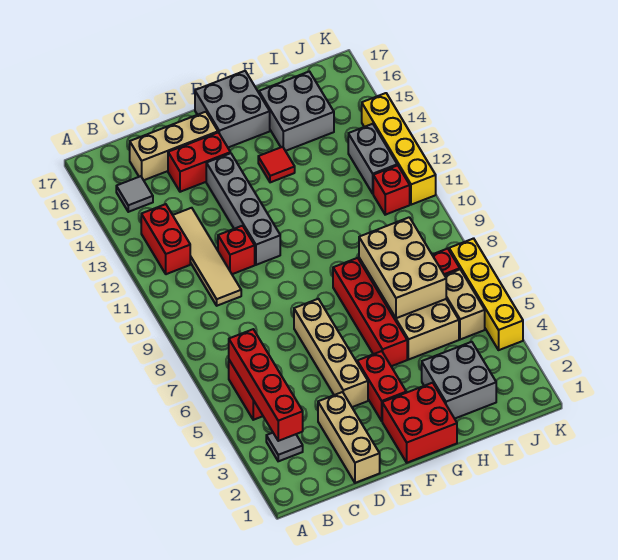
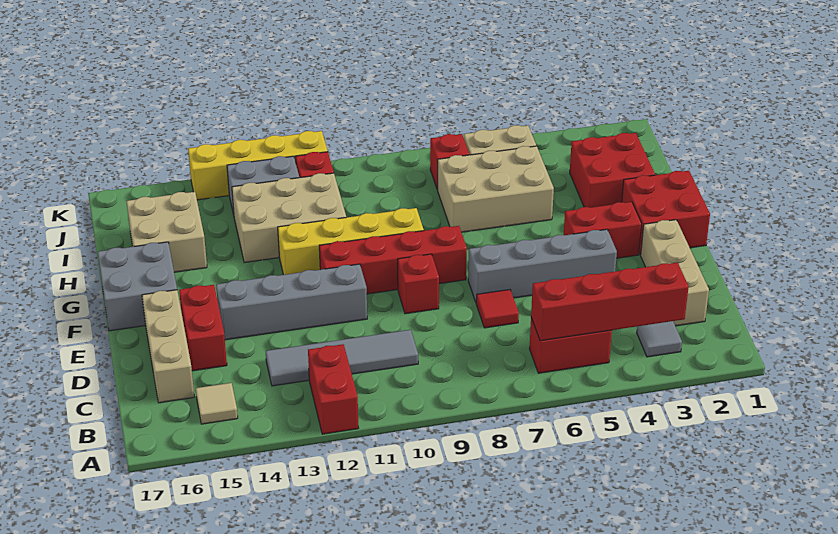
red 1x2 brick [141,204,190,274] -> red 1x2 brick turned to [308,344,358,434]
grey 1x1 tile [116,176,153,212] -> tan 1x1 tile [196,383,238,424]
tan 1x4 tile [173,208,241,306] -> grey 1x4 tile [266,330,418,386]
tan 1x3 brick [318,392,380,483] -> tan 1x3 brick turned to [641,220,709,326]
red 1x1 brick [218,226,255,274] -> red 1x1 brick moved to [398,254,439,314]
tan 1x4 brick [294,299,368,407] -> grey 1x4 brick [468,229,617,302]
red 1x4 brick [333,258,407,366] -> red 1x4 brick moved to [319,226,467,294]
red 1x1 tile [258,147,295,182] -> red 1x1 tile moved to [476,290,519,328]
grey 2x2 brick [422,342,496,419] -> red 2x2 brick [570,133,655,208]
tan 2x3 brick [359,217,446,318] -> tan 2x3 brick moved to [232,173,346,263]
grey 2x2 brick [259,71,334,151] -> tan 2x2 brick [126,192,207,272]
yellow 1x4 brick [449,238,523,350] -> yellow 1x4 brick moved to [278,208,424,275]

